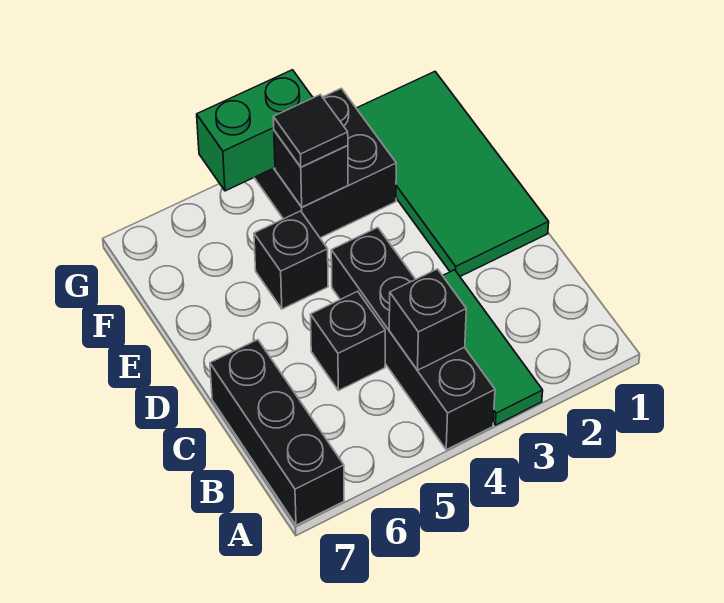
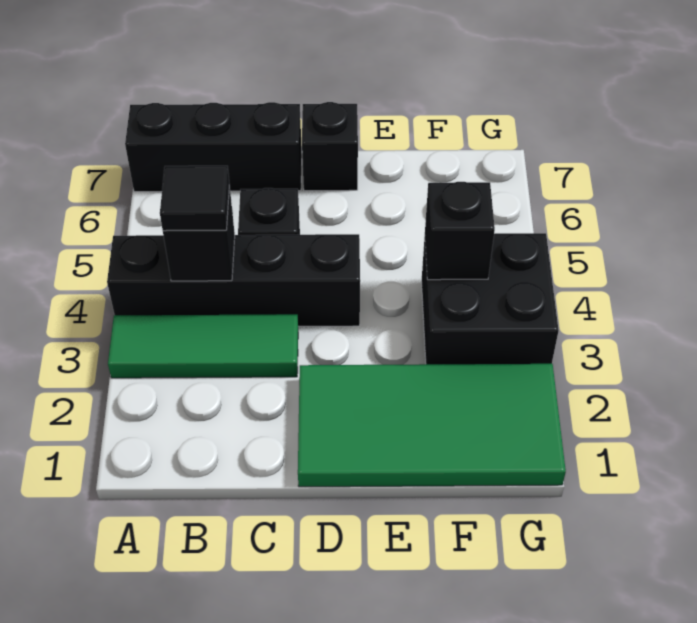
black 1x1 brick [254,211,328,309] -> black 1x1 brick moved to [302,102,358,191]
black 1x1 tile [273,95,348,167] -> black 1x1 tile moved to [160,166,229,231]
green 1x2 brick [197,70,313,191] -> none

